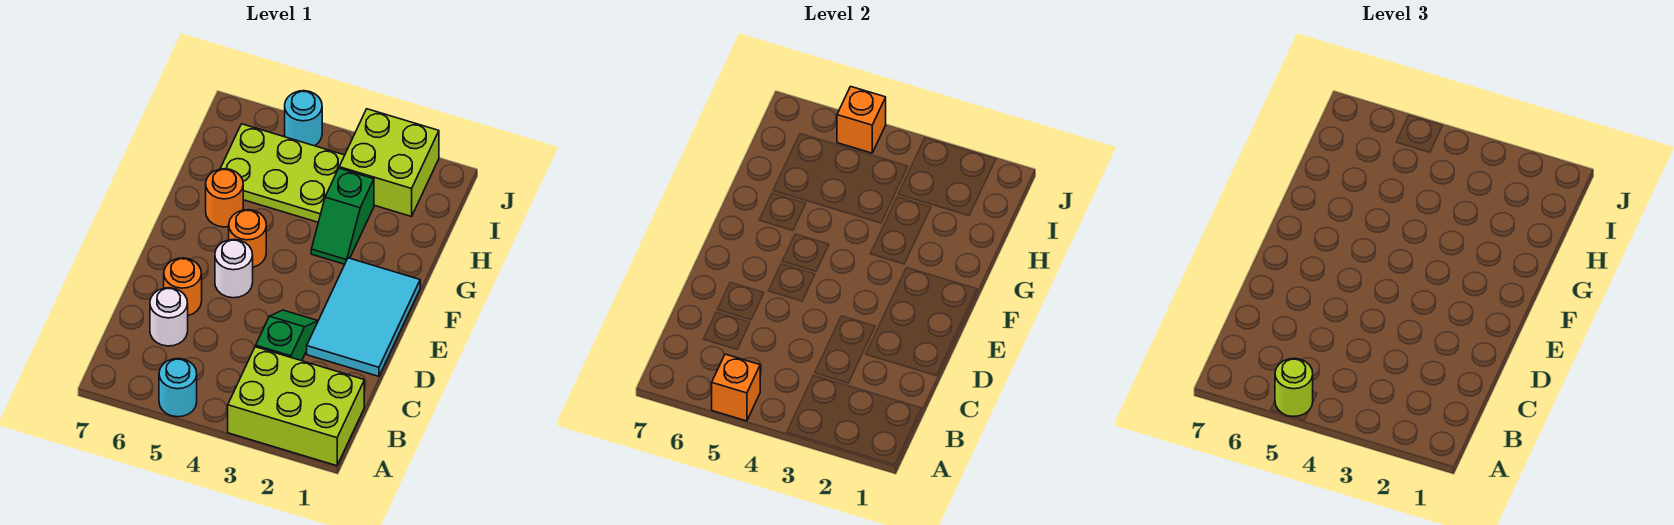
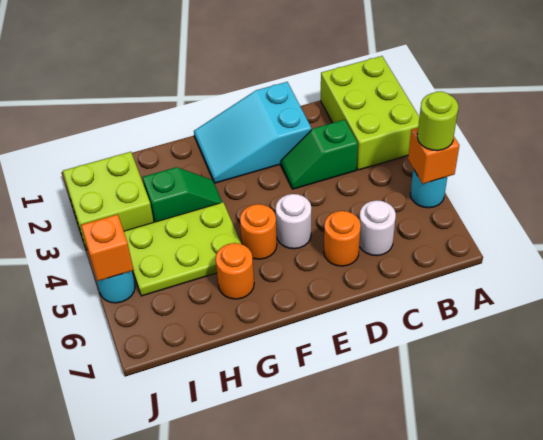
cyan 2x3 tile [307,258,420,376] -> cyan 2x3 slope [194,82,311,183]
lime 2x3 plate [220,124,345,222] -> lime 2x3 plate turned to [124,202,241,296]

